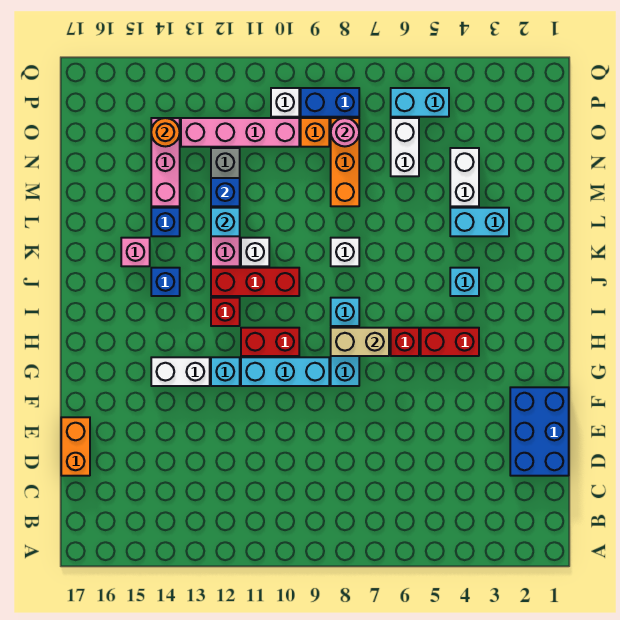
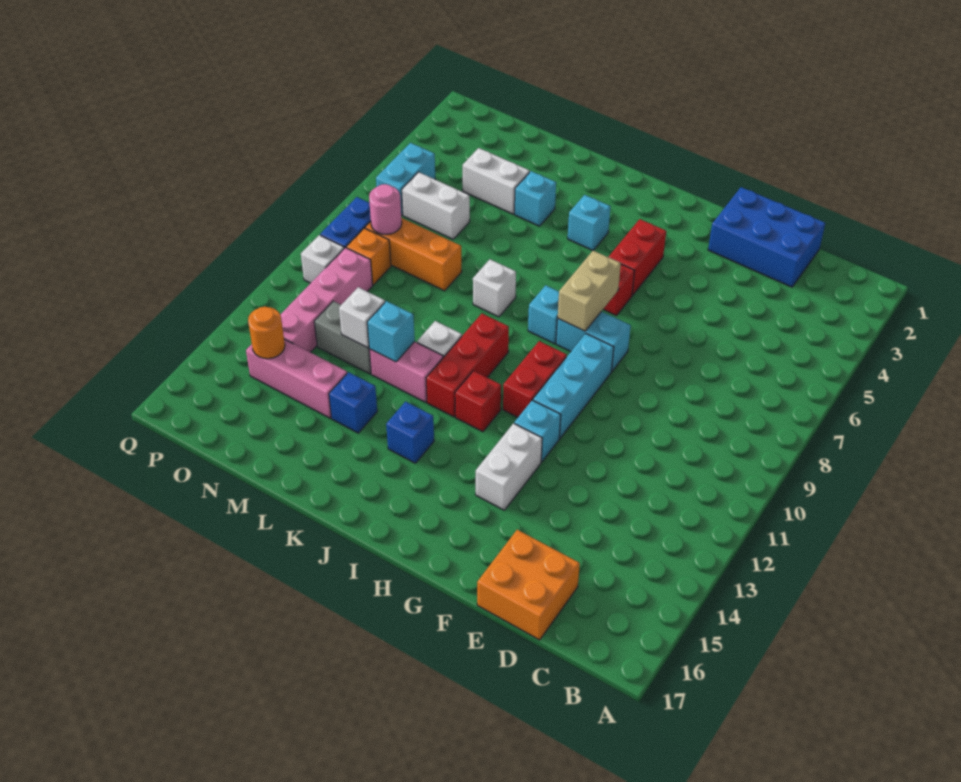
orange 1x2 brick [61,417,90,476] -> orange 2x2 brick [477,530,580,640]
pink 1x1 brick [121,238,150,266] -> none
cyan 1x2 brick [450,208,509,236] -> cyan 1x1 brick [515,171,556,226]
blue 1x1 brick [211,178,240,206] -> white 1x1 brick [339,287,385,348]

